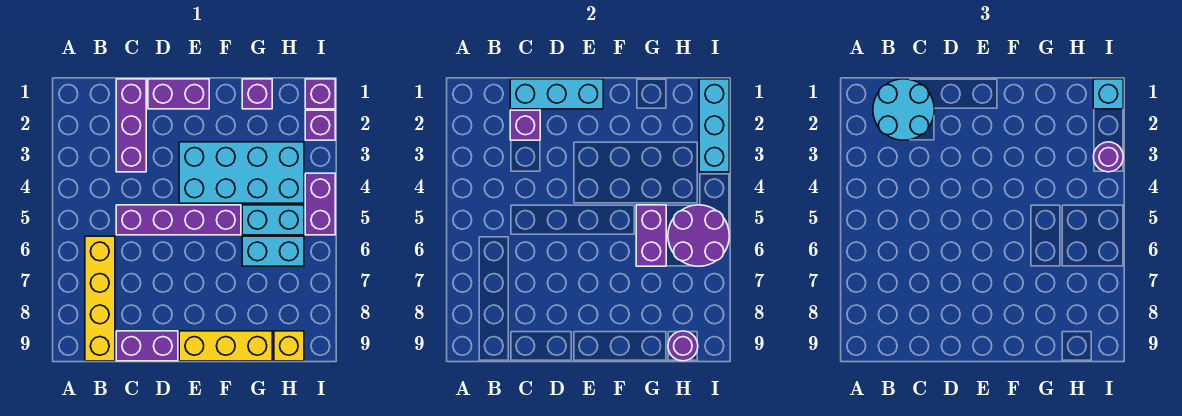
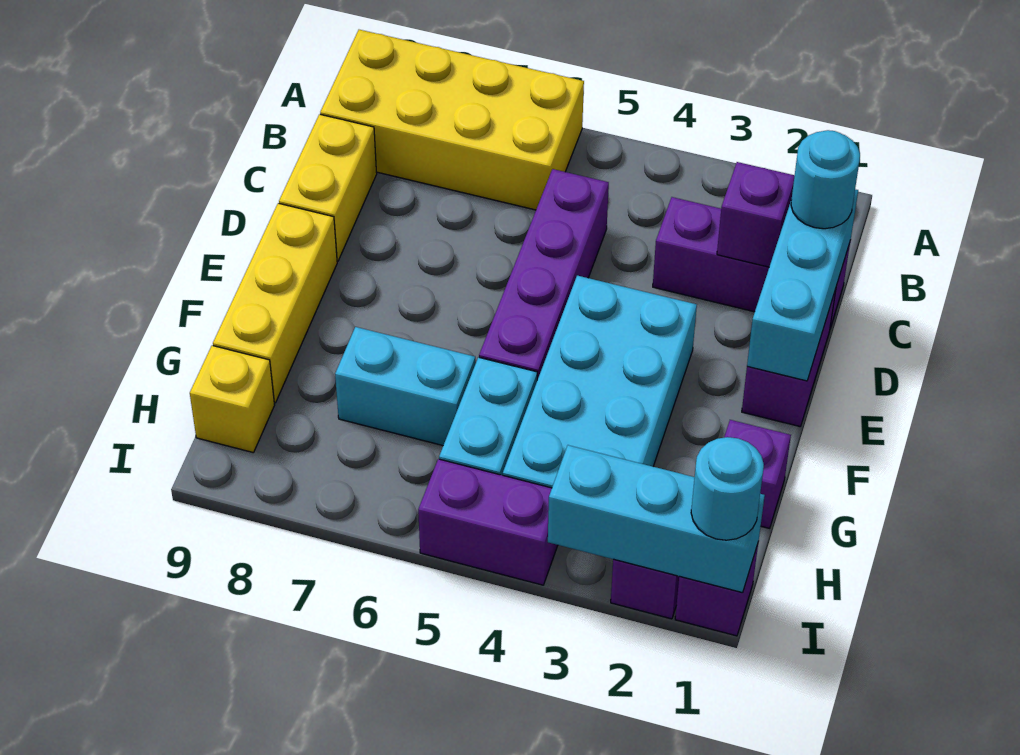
cyan 2x2 round brick [873,79,934,140] -> cyan 1x1 round brick [791,130,860,229]
yellow 1x4 brick [85,236,115,361] -> yellow 2x4 brick [320,30,584,210]
purple 1x2 brick [116,331,178,361] -> yellow 1x2 brick [279,114,377,261]
purple 1x2 brick [636,205,666,266] -> none
cyan 1x2 brick [242,236,304,266] -> cyan 1x2 brick turned to [335,327,475,445]
purple 2x2 round brick [668,205,729,266] -> none
purple 1x1 round brick [668,331,698,361] -> none
cyan 1x1 brick [1093,79,1123,109] -> cyan 1x1 round brick [691,437,764,540]
purple 1x1 round brick [1094,142,1123,172] -> none

